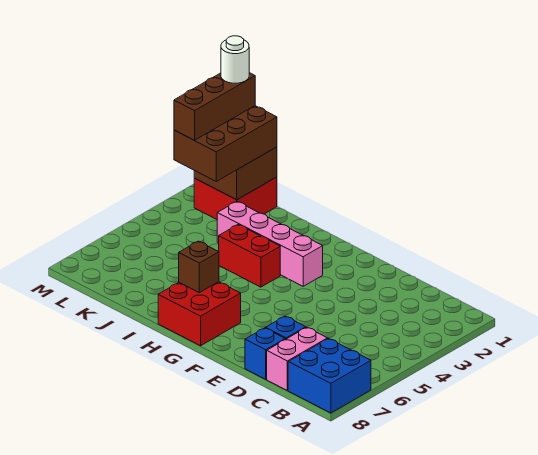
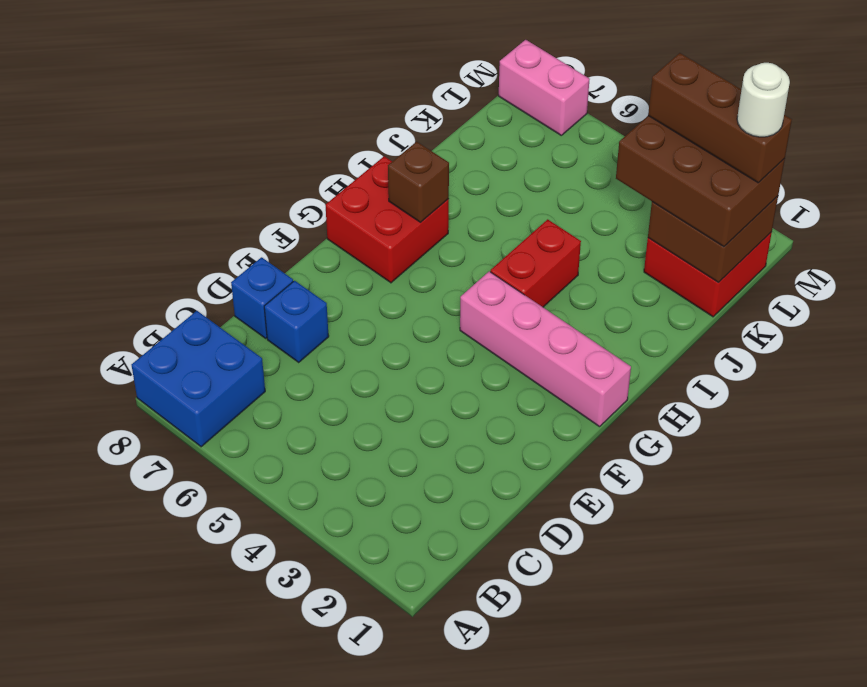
pink 1x2 brick [267,327,328,391] -> pink 1x2 brick moved to [499,40,590,135]
pink 1x4 brick [217,201,323,286] -> pink 1x4 brick turned to [460,271,631,427]

